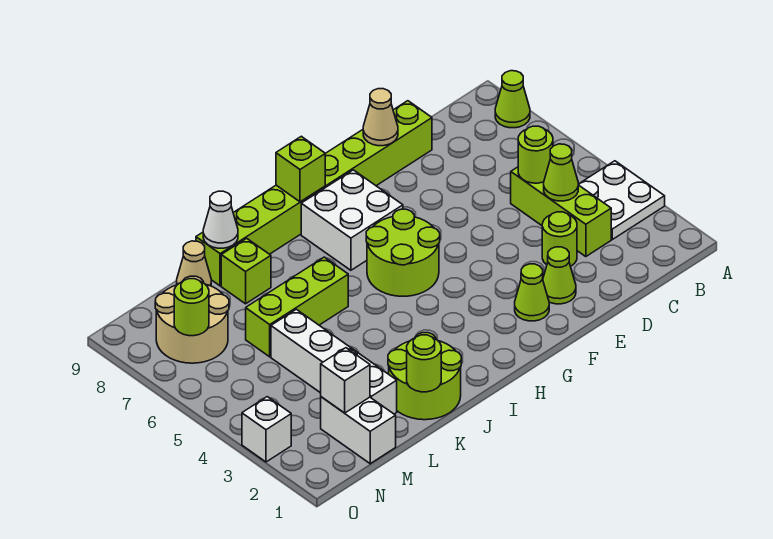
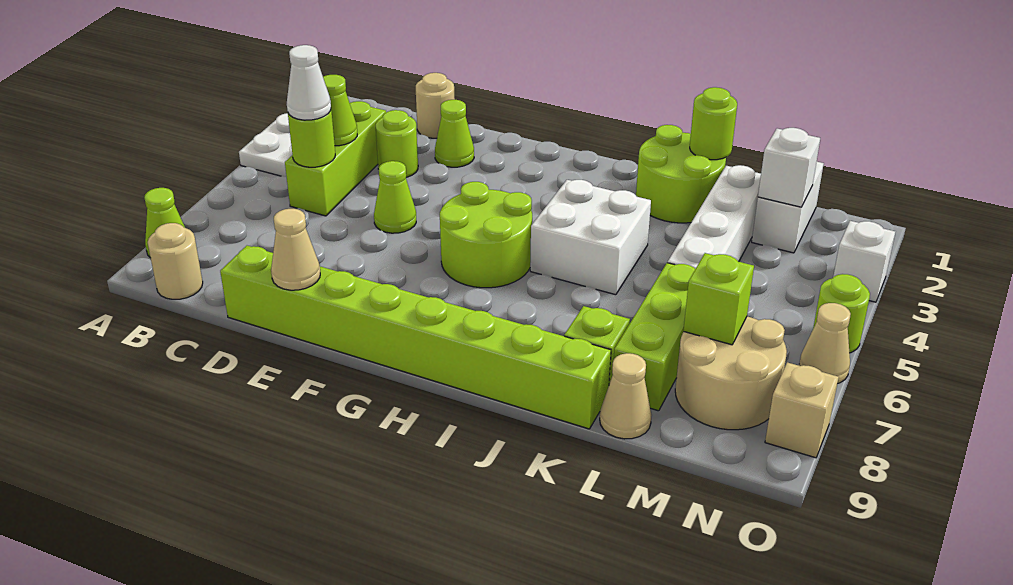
none -> tan 1x1 round brick [147,223,203,299]
none -> tan 1x1 round brick [416,73,455,138]
lime 1x1 cone [515,264,549,321] -> lime 1x1 cone moved to [374,161,416,233]
white 2x2 brick [301,170,403,270] -> white 2x2 brick moved to [530,180,651,295]
lime 1x1 brick [276,136,325,202] -> lime 1x1 brick moved to [684,253,754,345]
lime 1x3 brick [246,257,348,357] -> lime 1x3 brick turned to [614,263,695,411]
white 1x1 cone [203,191,238,248] -> white 1x1 cone moved to [287,45,331,120]
lime 1x1 round brick [174,279,209,336] -> lime 1x1 round brick moved to [813,274,870,353]
none -> tan 1x1 cone [799,303,851,383]
none -> tan 1x1 brick [765,362,839,458]

